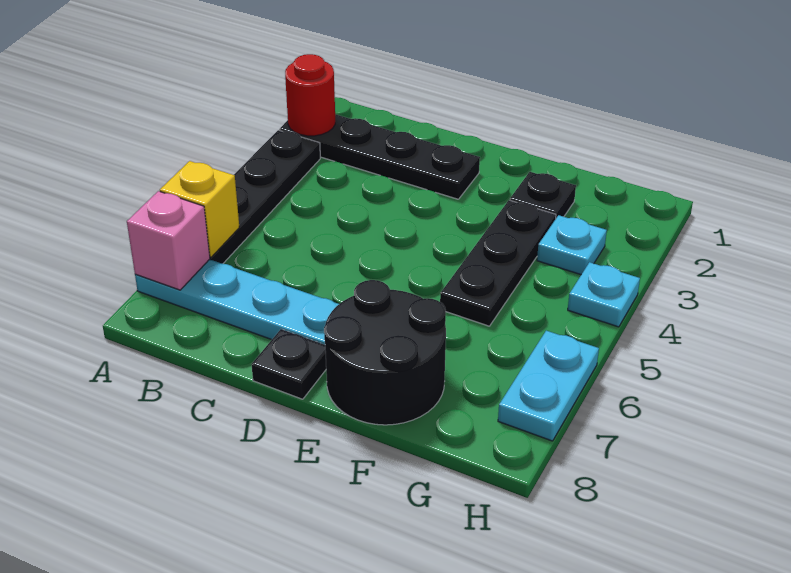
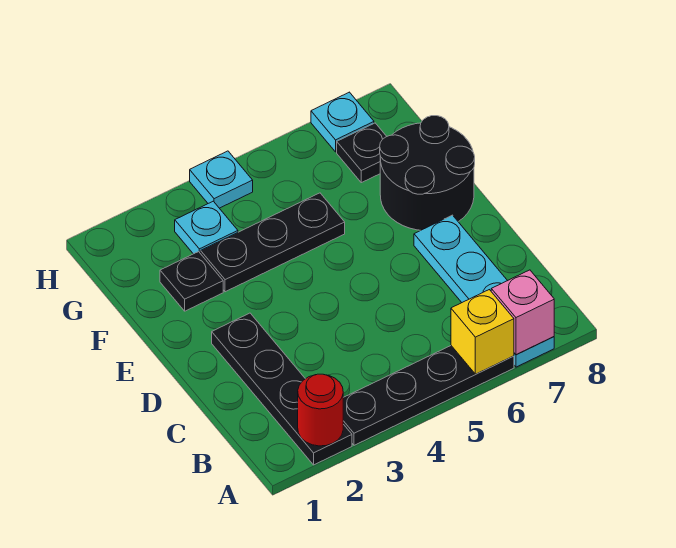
black 1x1 plate [251,329,326,399] -> black 1x1 plate moved to [337,123,387,183]
cyan 1x2 plate [498,331,599,441] -> cyan 1x1 plate [311,92,374,152]

